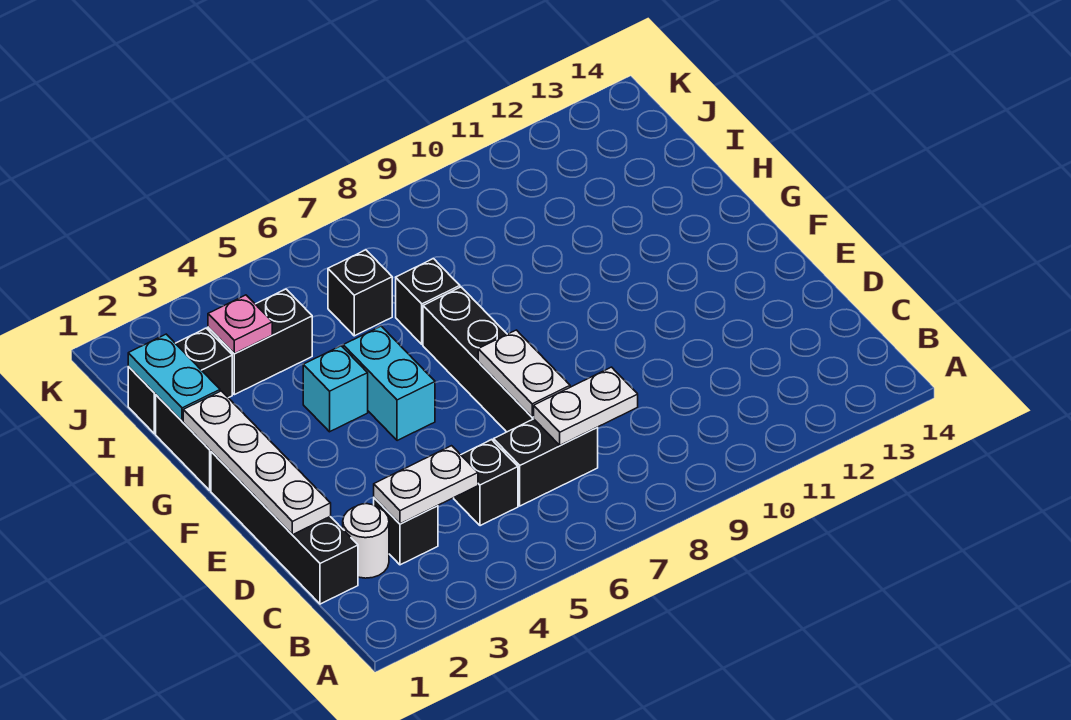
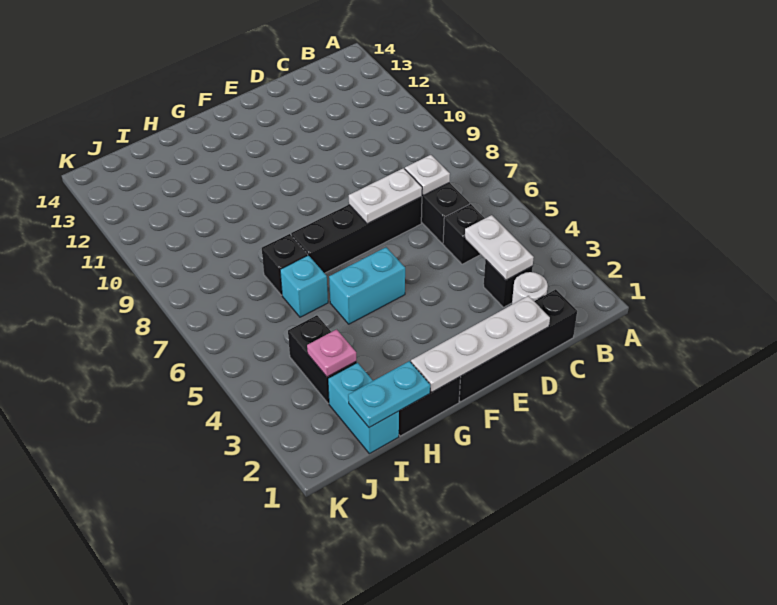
white 1x2 plate [534,367,638,445] -> white 1x1 plate [405,155,450,195]
cyan 1x1 brick [303,346,368,432] -> cyan 1x1 brick moved to [280,255,328,317]
black 1x2 brick [128,328,232,434] -> cyan 1x2 brick [328,363,399,454]
black 1x1 brick [328,250,392,336] -> none

